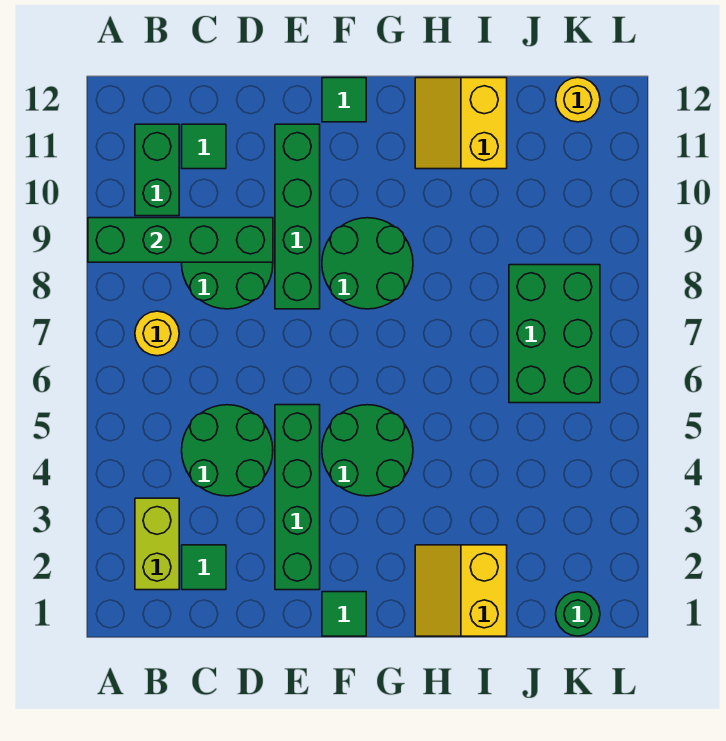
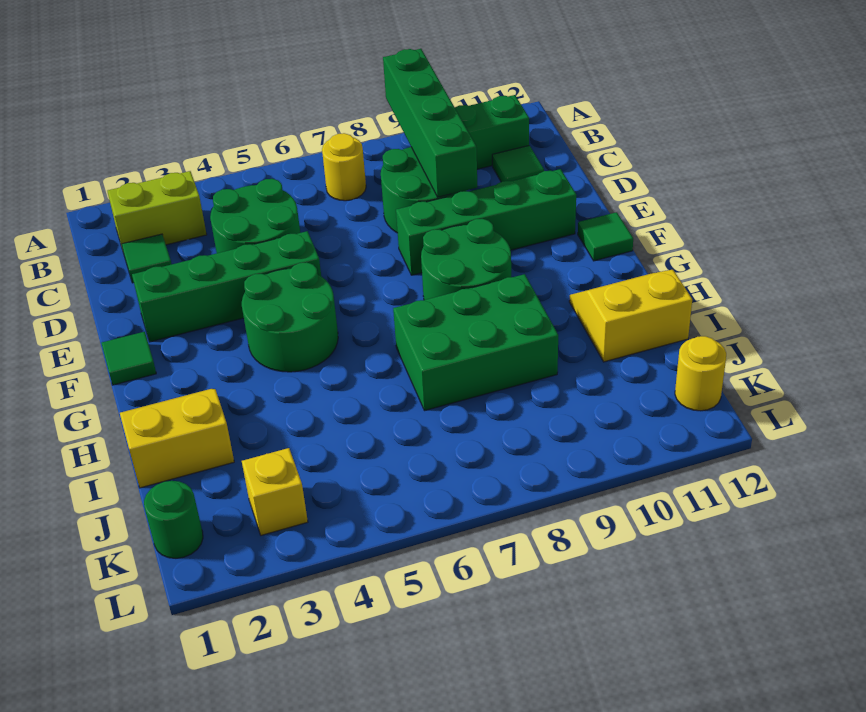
green 2x3 brick [509,265,600,403] -> green 2x3 brick moved to [393,274,558,411]
none -> yellow 1x1 brick [242,448,308,535]

